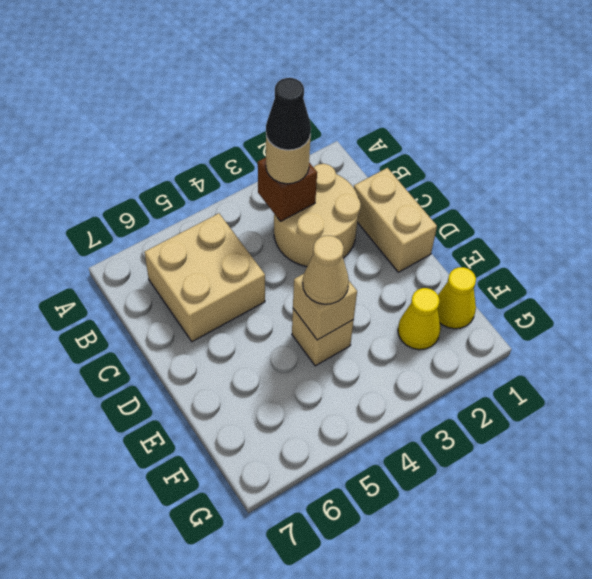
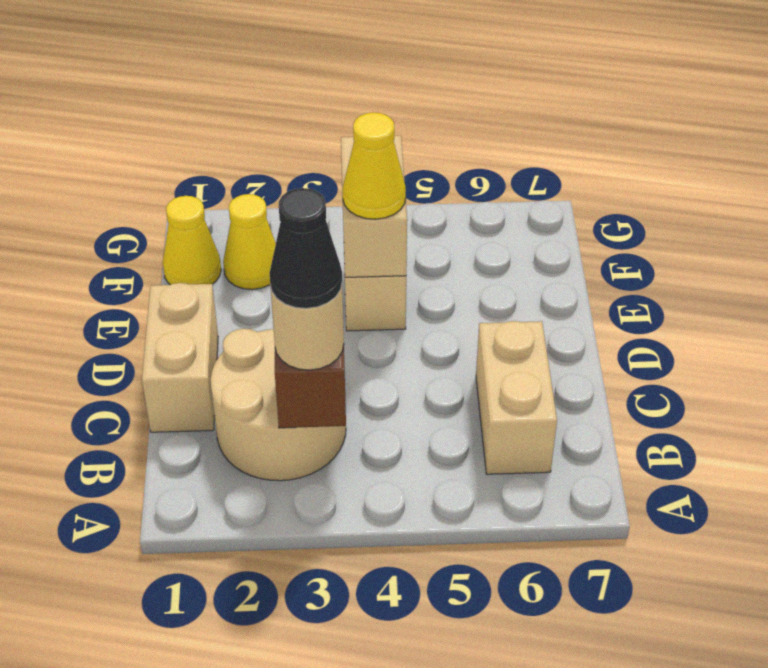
tan 2x2 brick [144,213,265,342] -> tan 1x2 brick [476,321,557,474]
tan 1x1 brick [293,274,357,340] -> tan 1x2 brick [341,136,407,277]
tan 1x1 cone [303,236,349,304] -> yellow 1x1 cone [343,113,406,219]

